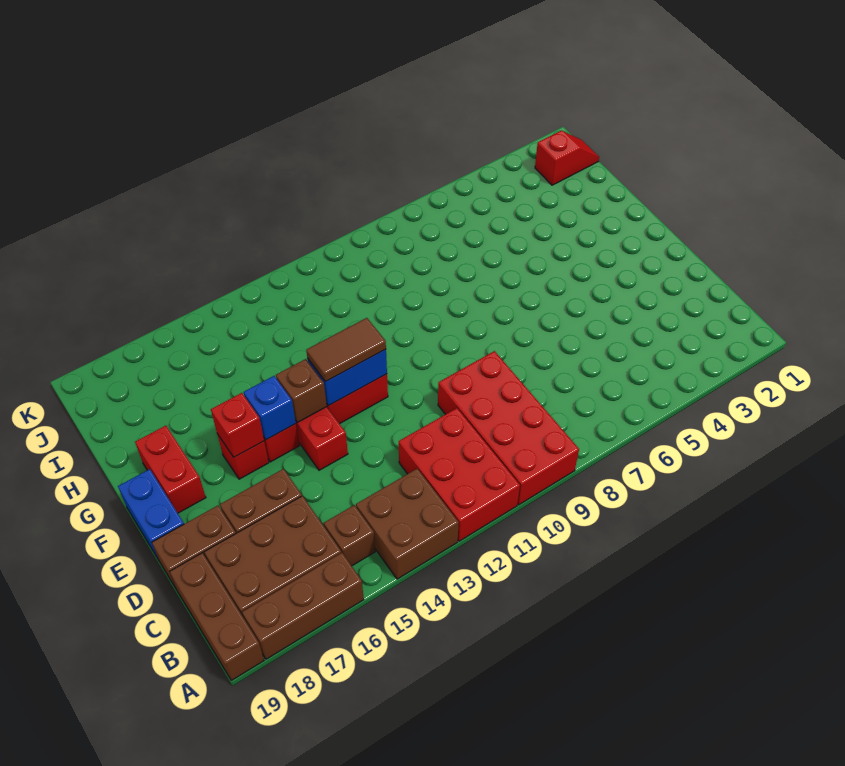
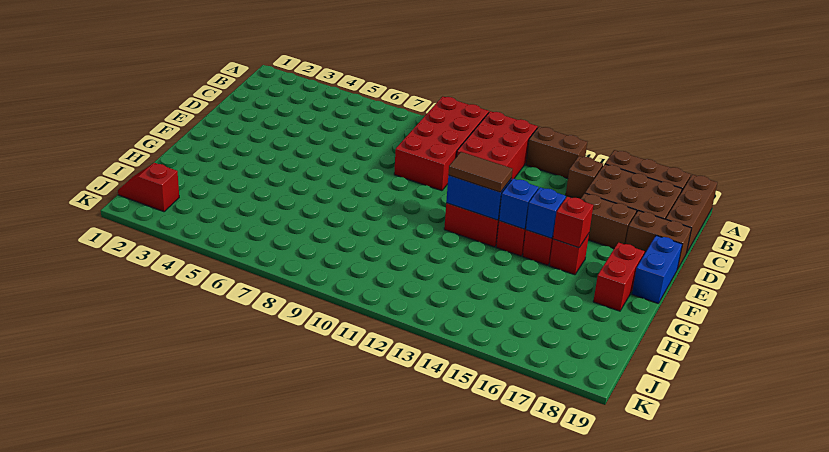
brown 2x2 brick [356,469,459,579] -> brown 1x2 brick [526,127,587,179]
brown 1x1 brick [276,359,327,423] -> blue 1x1 brick [499,179,539,229]

